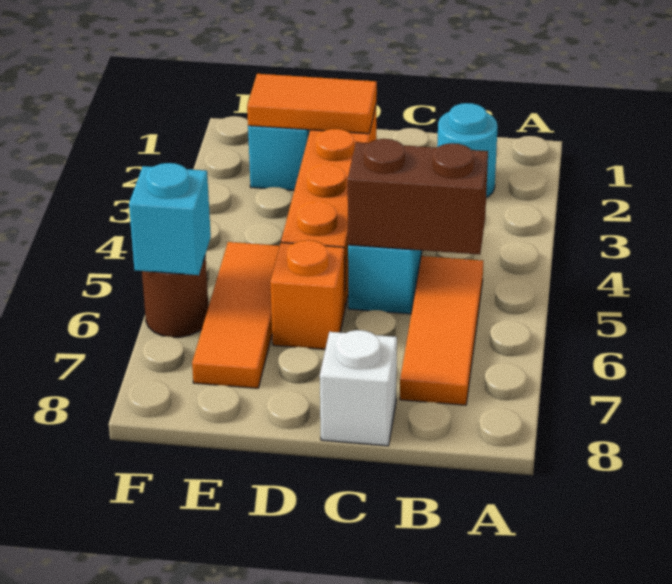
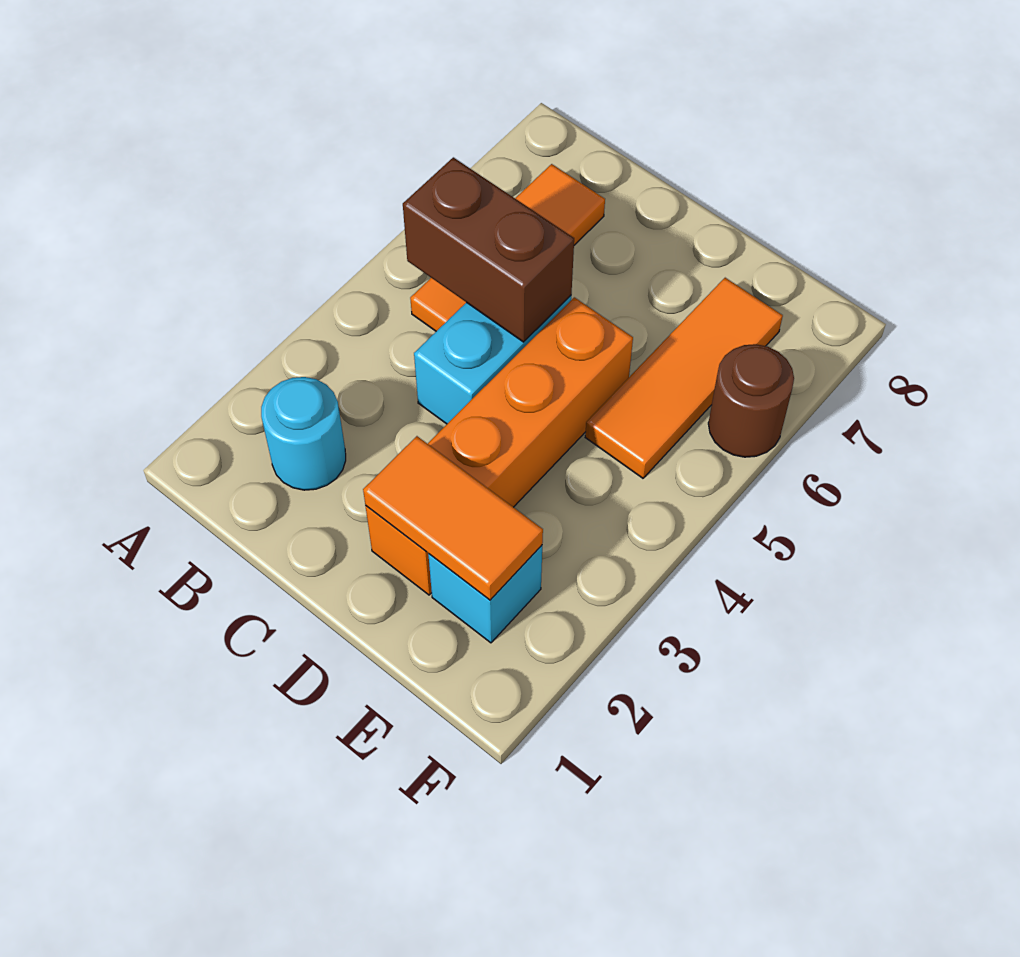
white 1x1 brick [320,330,397,446] -> none
orange 1x1 brick [270,240,345,349] -> none
cyan 1x1 brick [129,163,211,275] -> none

